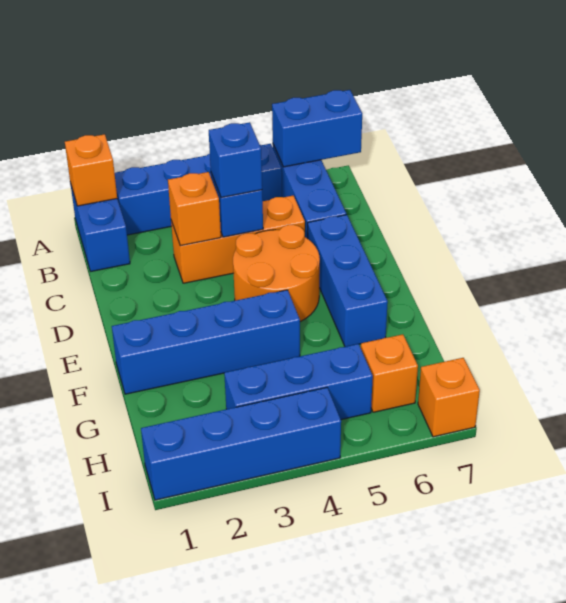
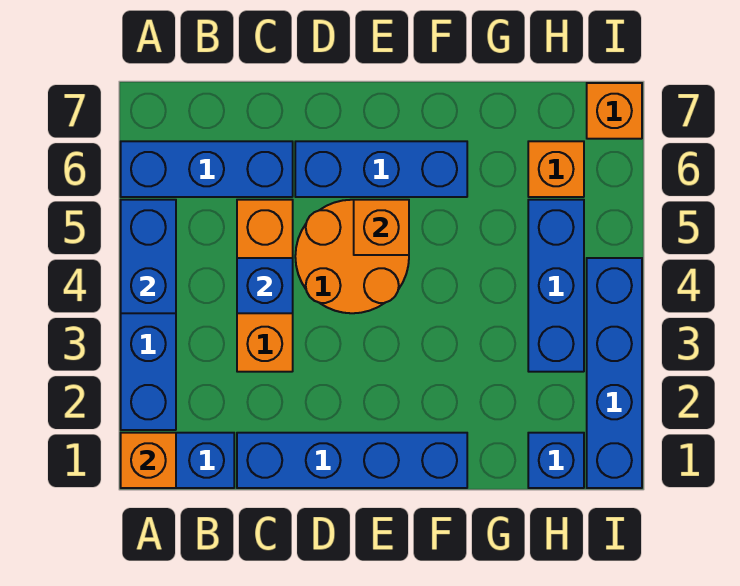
blue 1x2 brick [272,90,362,167] -> blue 1x2 brick moved to [121,200,176,313]
orange 1x1 brick [168,172,221,246] -> orange 1x1 brick moved to [354,200,409,255]
blue 1x1 brick [209,122,262,198] -> blue 1x1 brick moved to [528,433,584,488]
blue 1x4 brick [112,290,300,394] -> blue 1x4 brick turned to [237,433,467,488]

